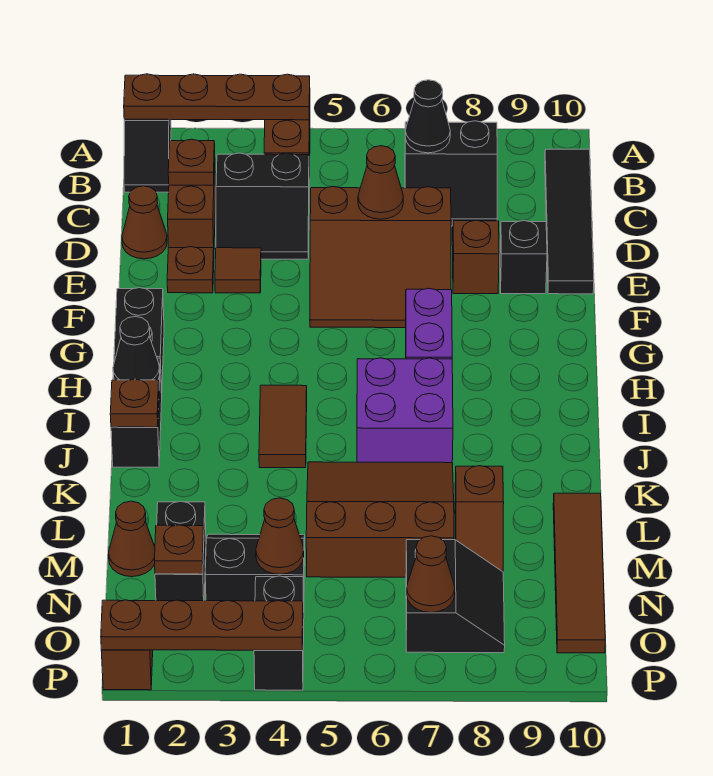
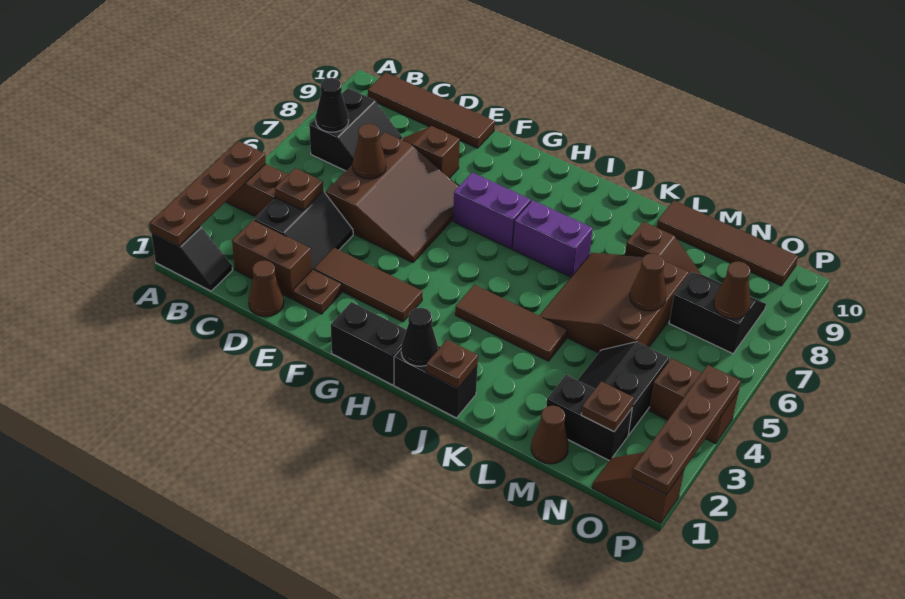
black 1x4 tile [545,149,594,294] -> brown 1x4 tile [368,72,495,148]
brown 1x1 plate [168,139,215,185] -> brown 1x1 plate moved to [275,168,323,211]
brown 1x1 tile [215,248,261,293] -> brown 1x3 tile [314,248,422,322]
black 1x1 brick [500,221,547,294] -> none
brown 1x2 tile [259,385,307,468] -> brown 1x3 tile [455,285,567,361]
purple 2x2 brick [357,358,453,463] -> purple 1x2 brick [513,200,593,277]
brown 1x1 cone [256,498,304,574] -> brown 1x1 cone moved to [630,253,666,311]
black 1x2 brick [254,576,304,690] -> brown 1x2 brick [649,358,739,444]

